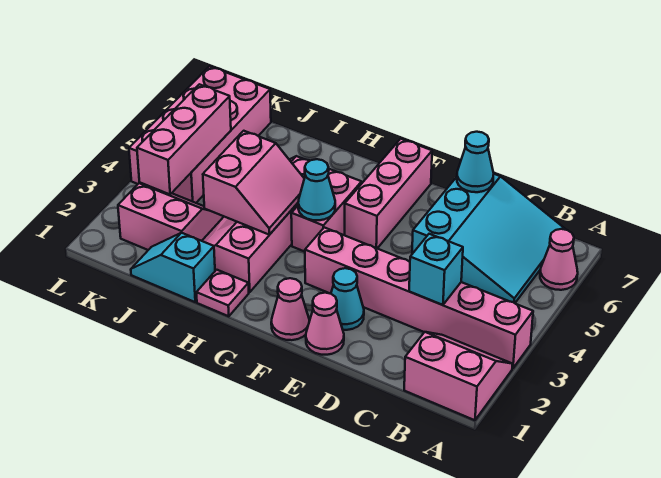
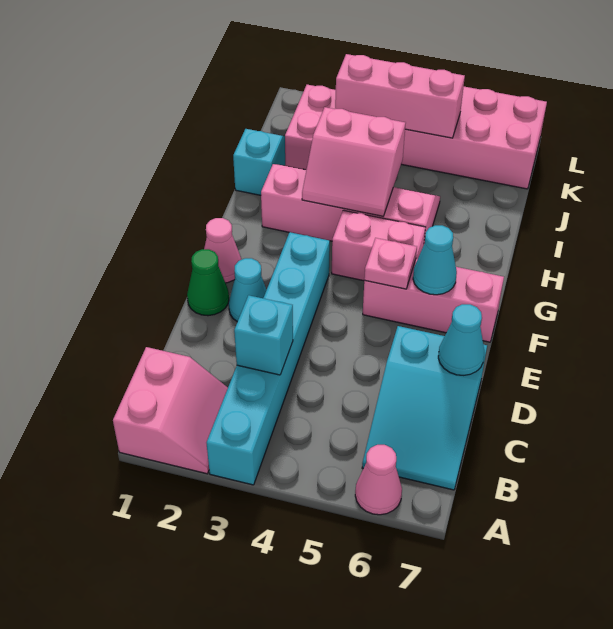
pink 1x6 brick [305,227,533,368] -> cyan 1x6 brick [207,232,330,485]
cyan 3x3 slope [412,174,566,303] -> cyan 2x3 slope [362,326,487,490]
pink 1x1 cone [306,293,344,355] -> green 1x1 cone [187,249,229,316]
cyan 1x1 cone [298,159,335,220] -> cyan 1x1 cone moved to [413,225,457,295]
pink 1x1 plate [196,270,249,316] -> pink 1x1 plate moved to [364,238,417,289]

